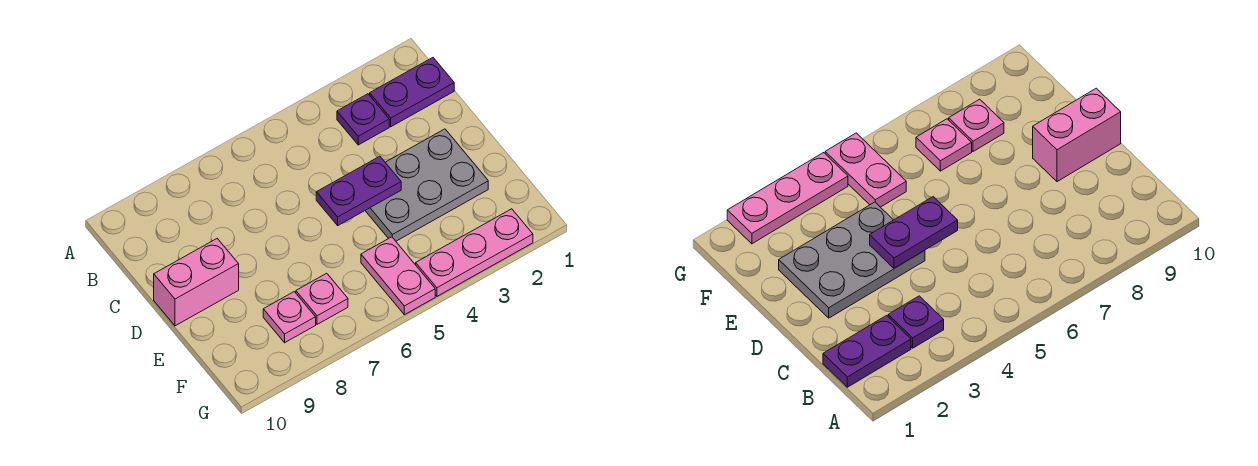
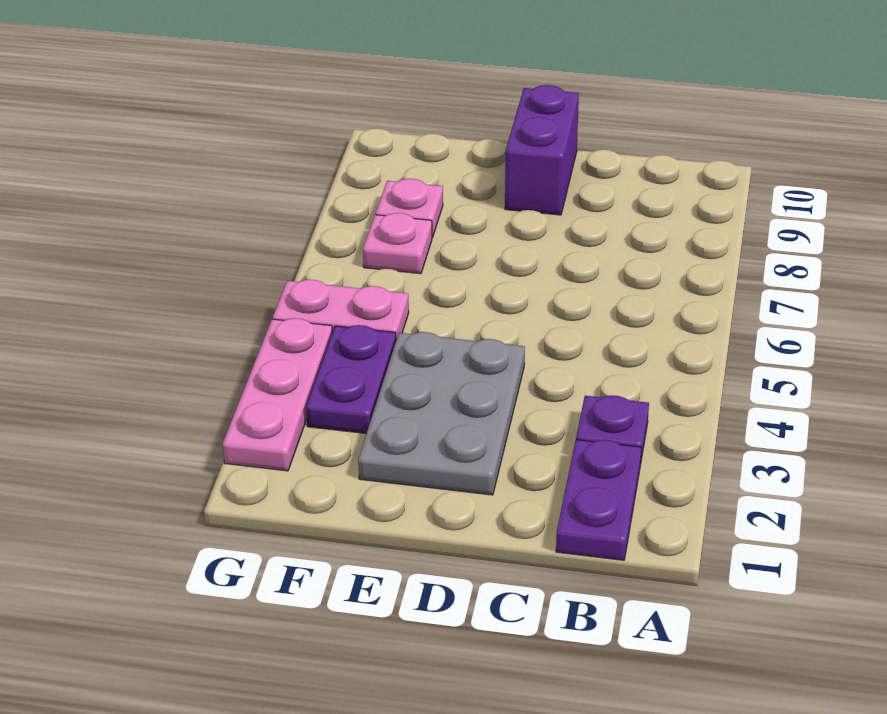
purple 1x2 plate [316,156,401,225] -> purple 1x2 plate moved to [306,325,396,433]
pink 1x2 brick [154,239,239,326] -> purple 1x2 brick [505,85,579,215]

